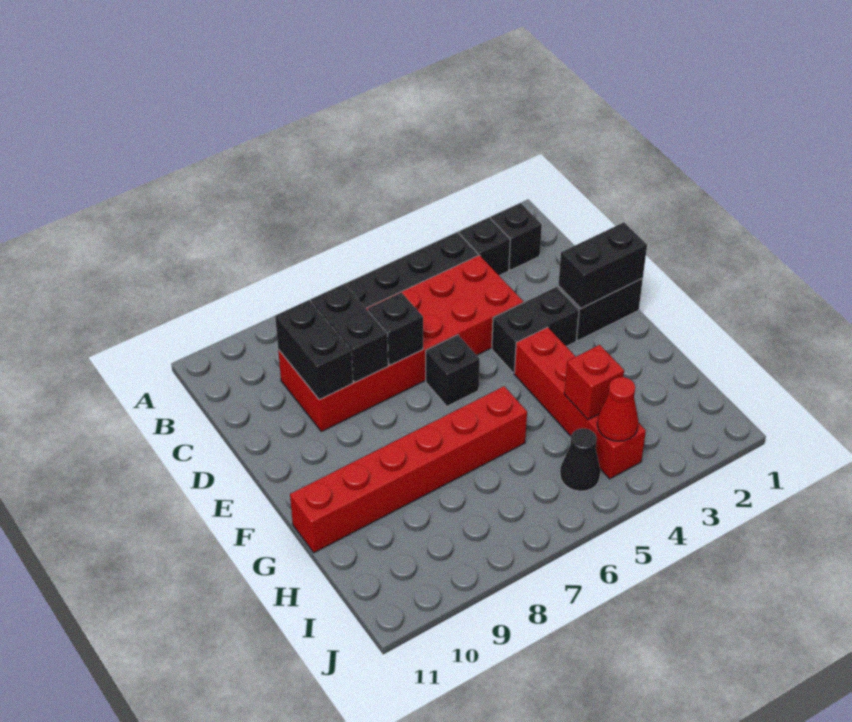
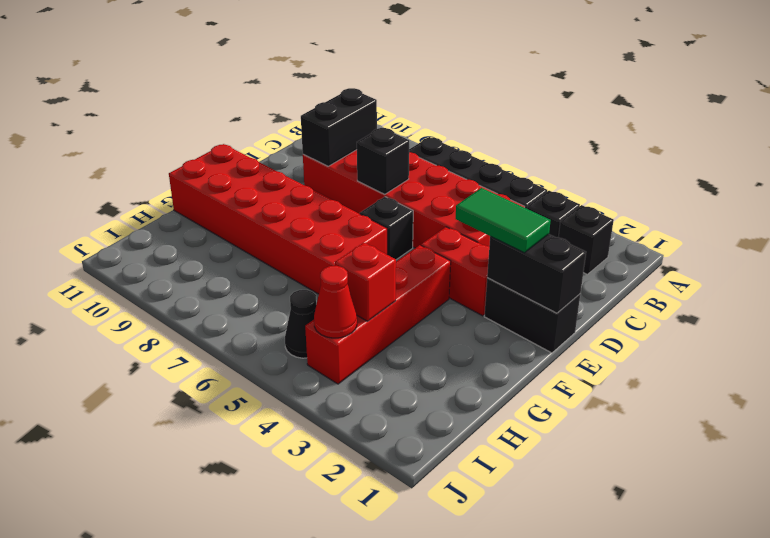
black 1x2 brick [311,284,388,382] -> none
none -> green 1x2 tile [456,188,551,253]
black 1x2 brick [492,287,579,373] -> red 1x2 brick [421,227,489,316]
red 1x6 brick [290,386,527,553] -> red 2x6 brick [169,144,387,294]

